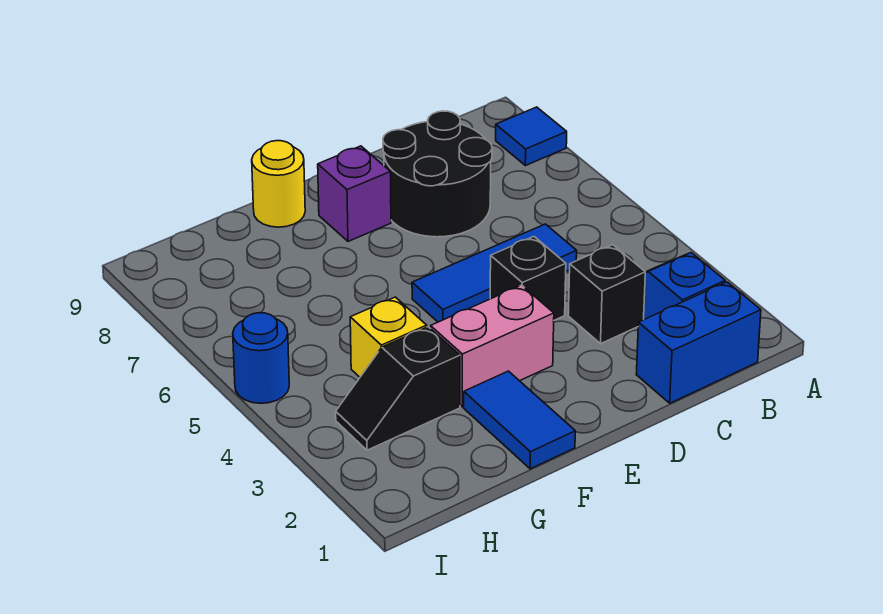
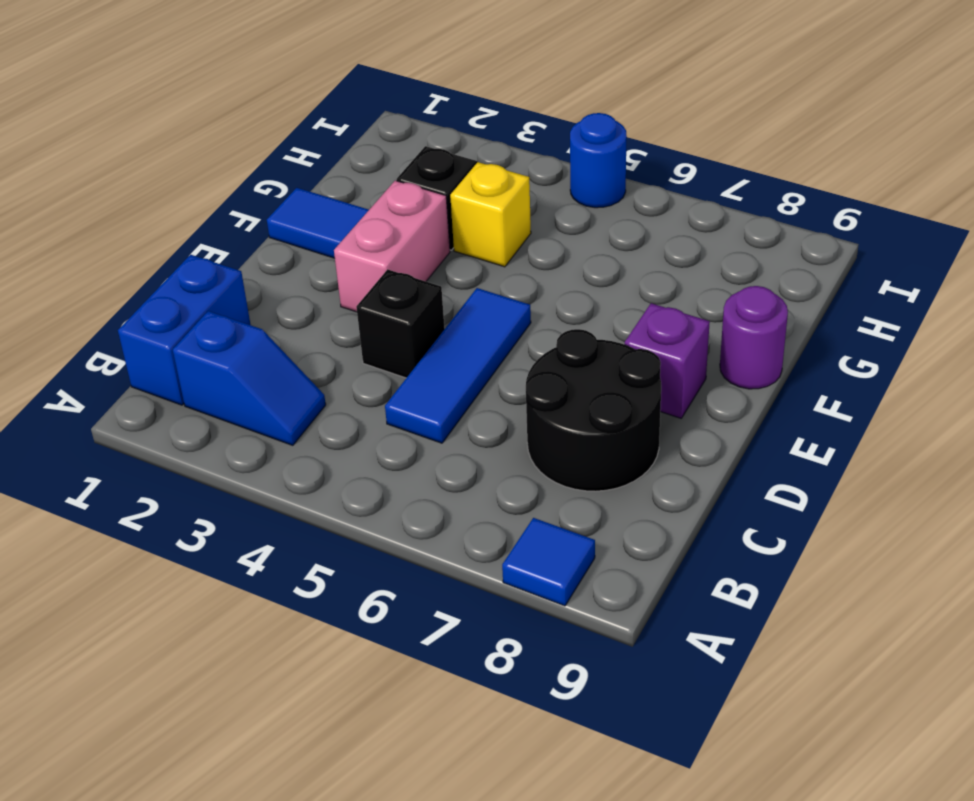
black 1x1 brick [568,245,645,344] -> none
yellow 1x1 round brick [252,141,305,227] -> purple 1x1 round brick [720,286,788,389]

